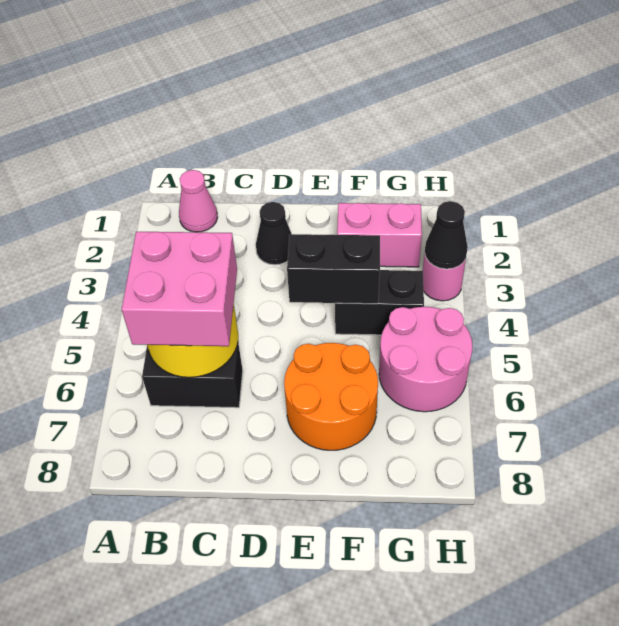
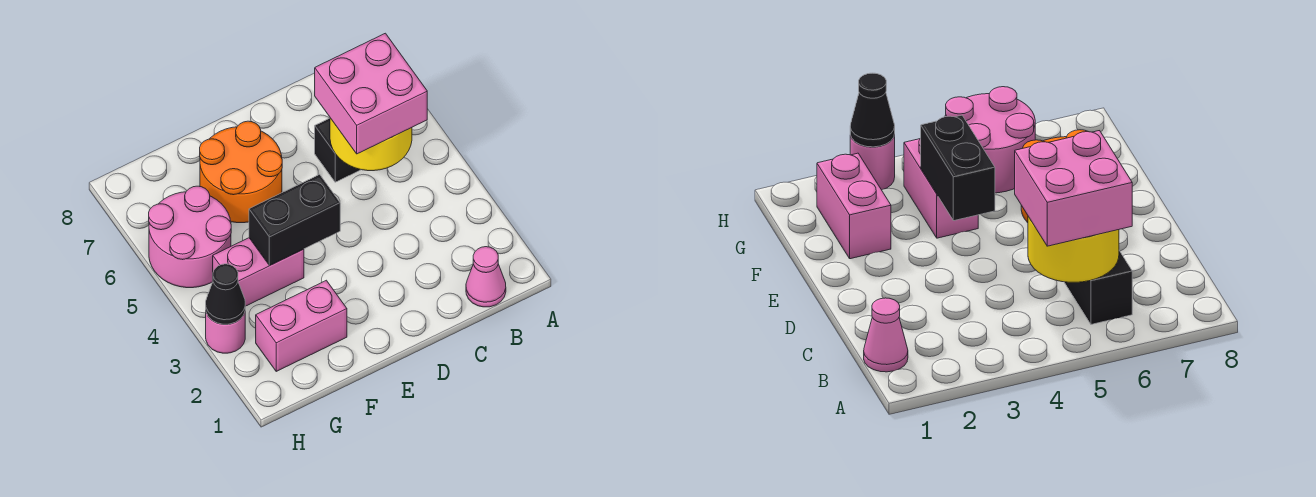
black 1x1 cone [256,202,292,265] -> none
black 1x2 brick [335,270,424,335] -> pink 1x2 brick [213,238,304,306]

